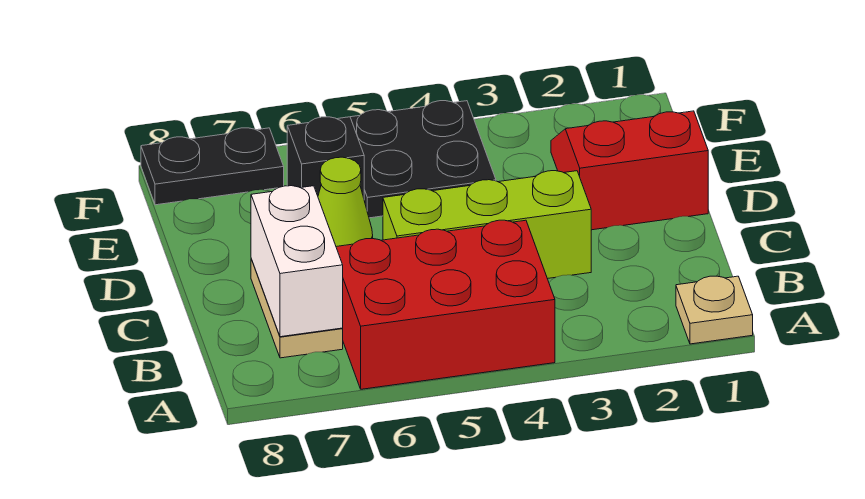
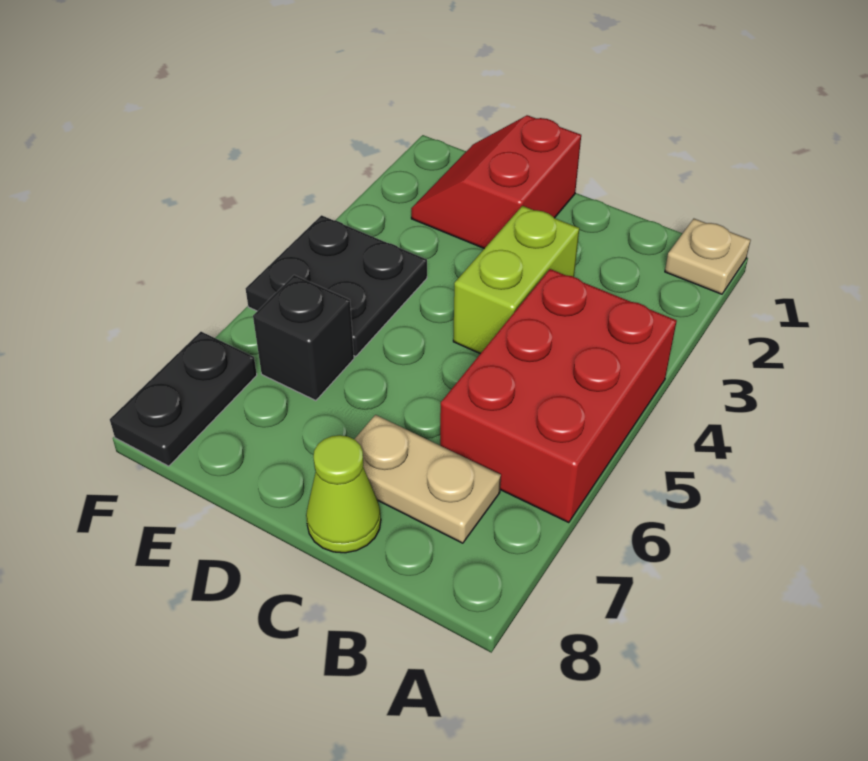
white 1x2 brick [251,186,343,337] -> none
lime 1x3 brick [383,171,591,279] -> lime 1x2 brick [453,206,579,354]
lime 1x1 cone [318,157,373,247] -> lime 1x1 cone moved to [306,435,381,553]

